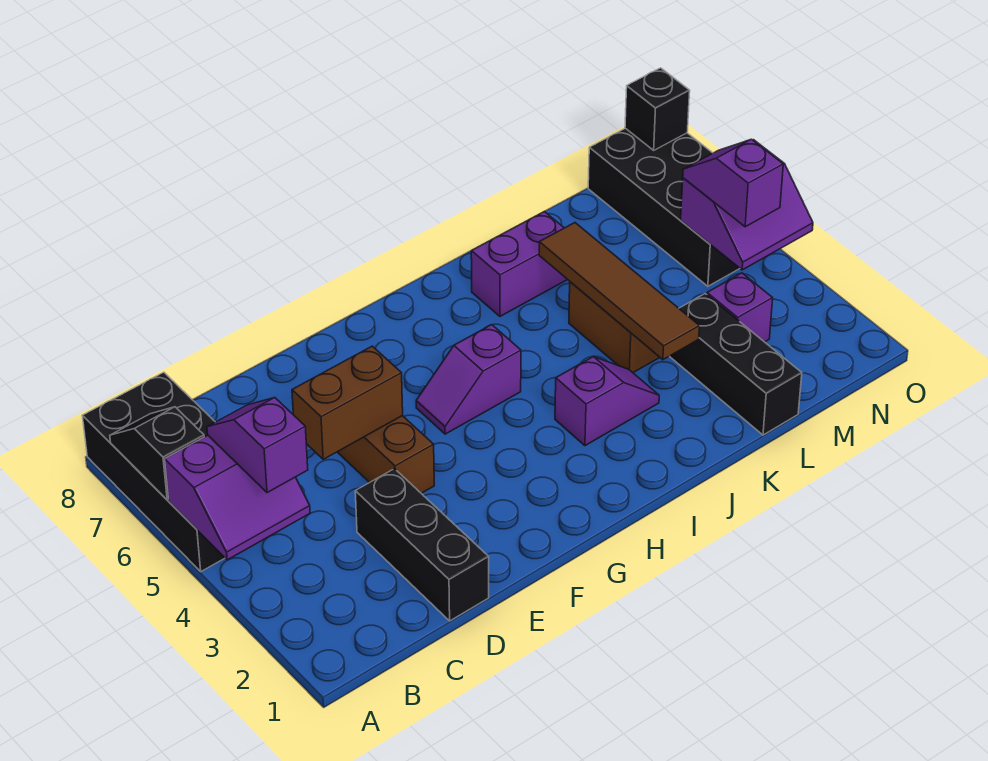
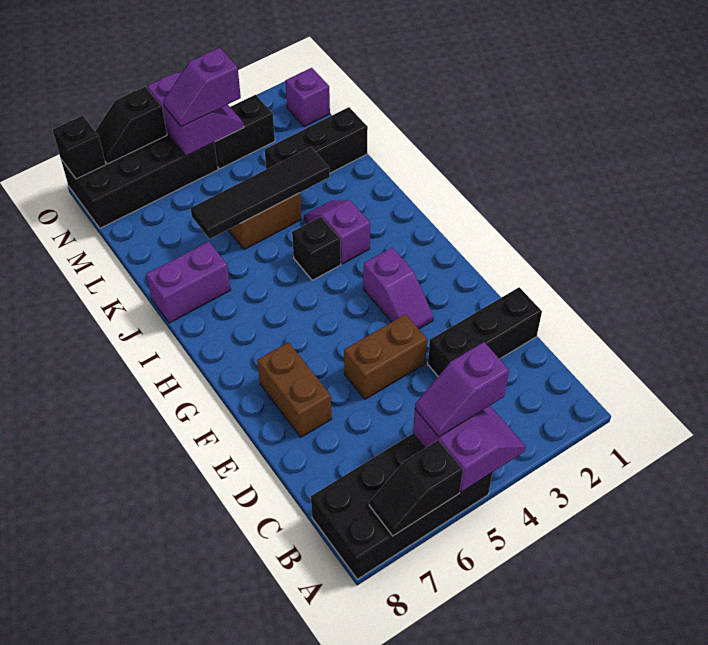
brown 1x2 brick [292,346,403,459] -> brown 1x2 brick moved to [257,342,332,437]
purple 1x2 slope [416,325,521,434] -> purple 1x2 slope moved to [363,248,433,329]
none -> black 1x1 brick [292,217,341,280]
purple 1x2 brick [471,211,568,316] -> purple 1x2 brick turned to [146,242,231,323]
brown 1x4 tile [539,223,699,360] -> black 1x4 tile [190,147,330,239]
purple 1x1 brick [707,273,773,342] -> purple 1x1 brick moved to [285,68,330,127]
none -> black 1x2 brick [214,95,275,169]
none -> black 1x2 slope [95,87,167,164]

